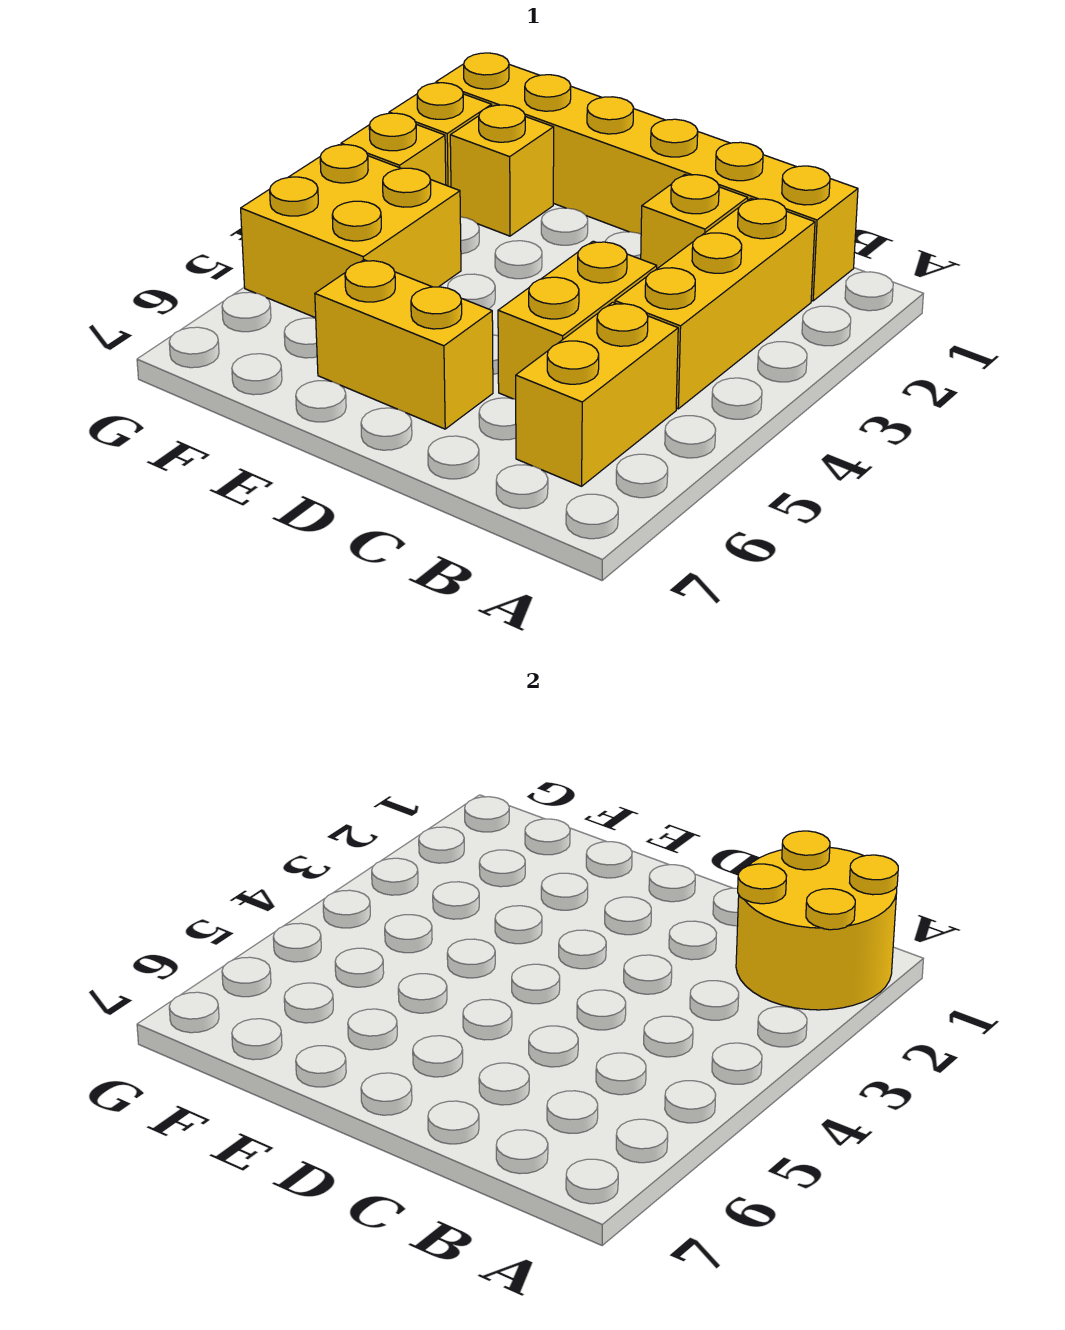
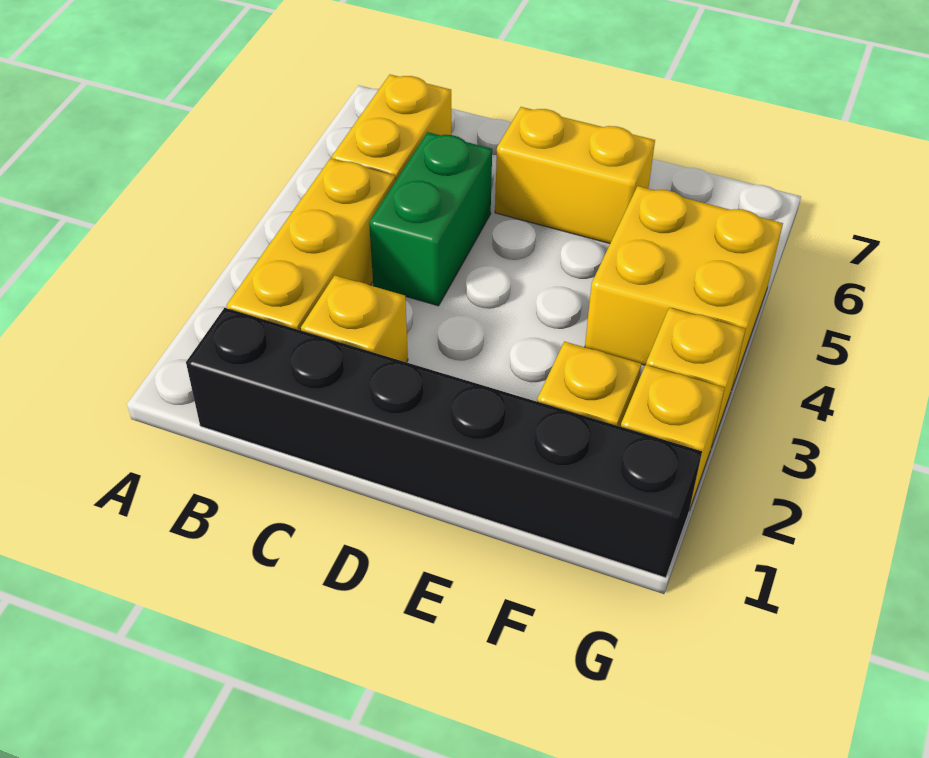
yellow 2x2 round brick [736,831,898,1010] -> none
yellow 1x6 brick [436,53,858,301] -> black 1x6 brick [186,308,702,578]
yellow 1x2 brick [498,241,657,399] -> green 1x2 brick [369,132,492,306]

